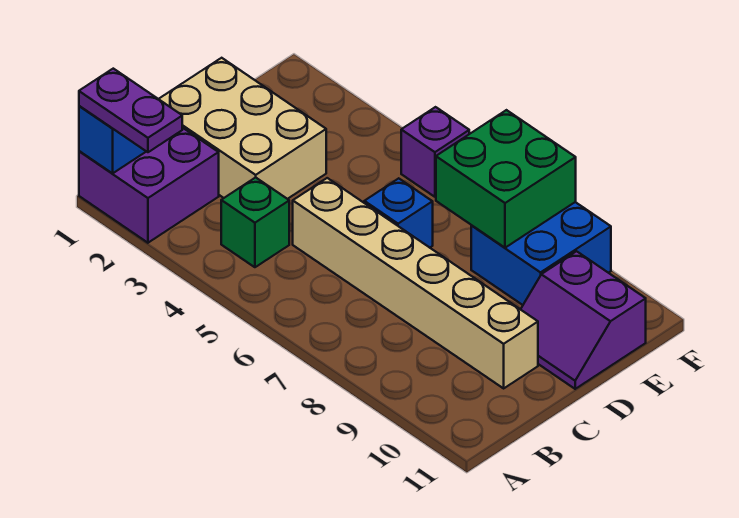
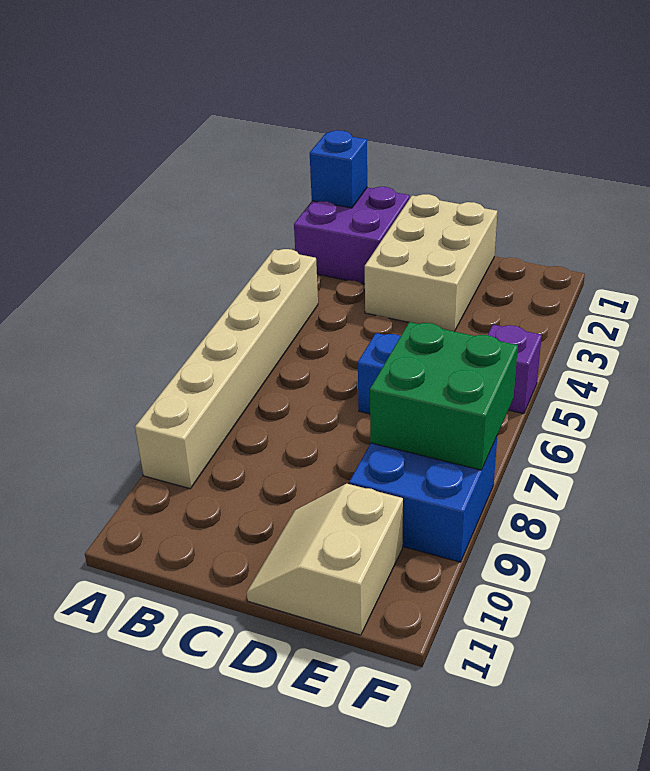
purple 1x2 plate [79,69,182,152] -> none
green 1x1 brick [221,177,289,267] -> none
tan 1x6 brick [293,178,538,388] -> tan 1x6 brick moved to [135,249,318,489]
purple 2x2 slope [521,251,646,389] -> tan 2x2 slope [247,484,403,635]

